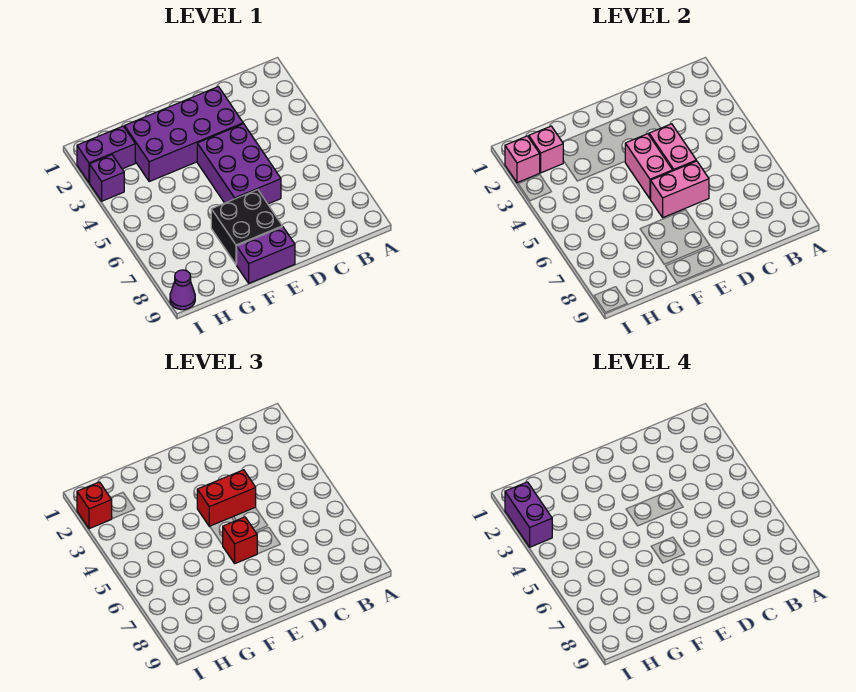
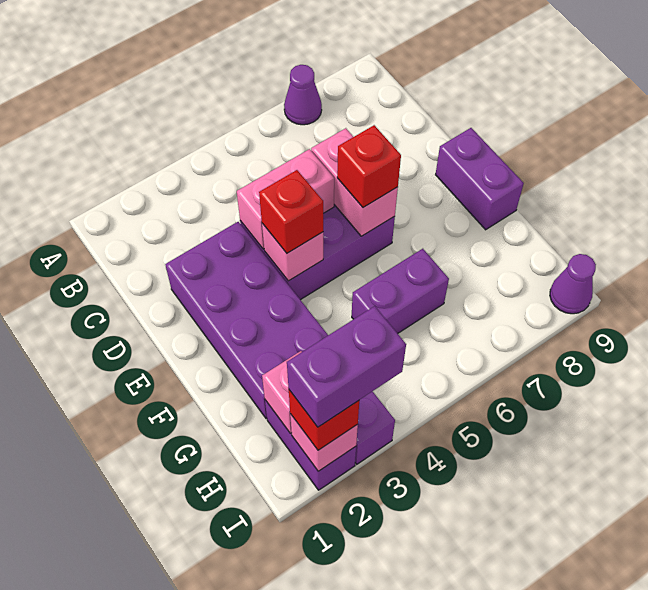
none -> purple 1x1 cone [284,65,322,125]
red 1x2 brick [197,470,256,526] -> red 1x1 brick [259,170,323,253]
pink 1x2 brick [625,134,673,199] -> pink 1x1 brick [262,223,323,281]
black 2x2 brick [211,190,282,265] -> none
none -> purple 1x2 brick [352,249,449,334]

